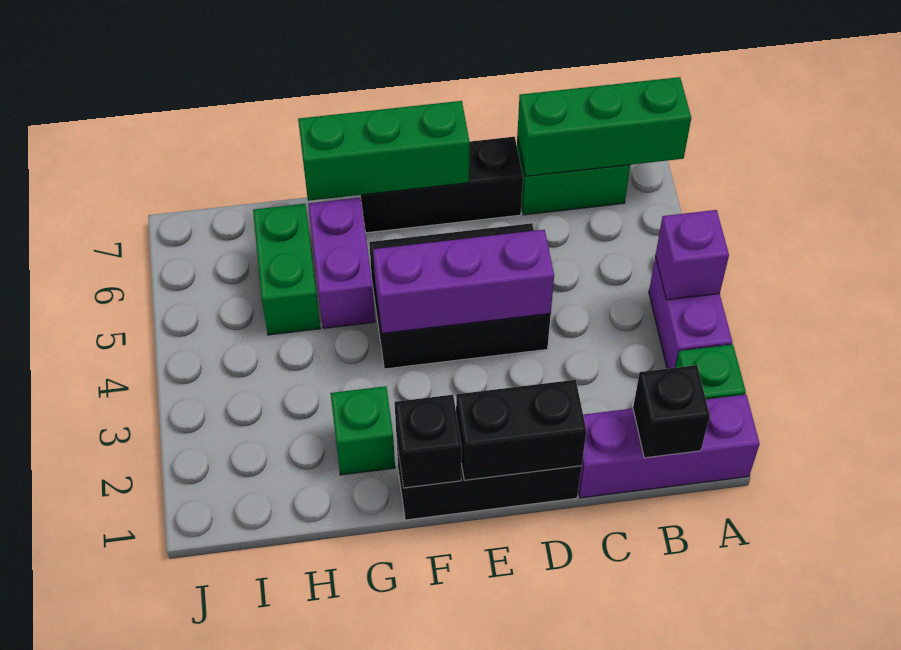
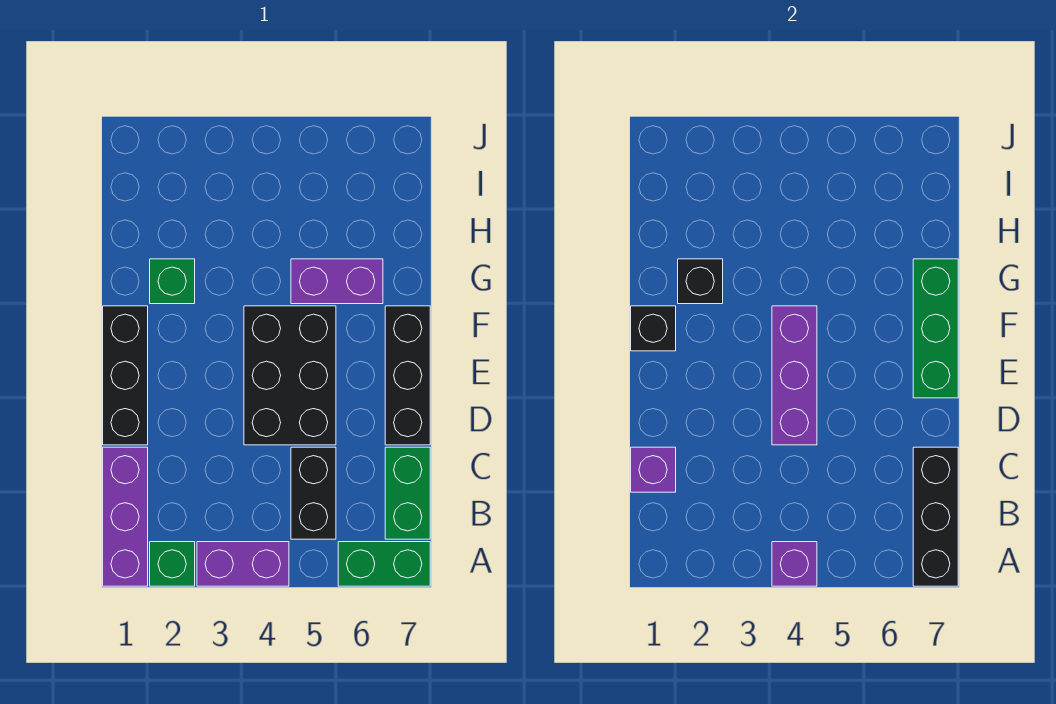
green 1x3 brick [517,77,691,176] -> black 1x3 brick [913,447,958,586]
black 1x1 brick [633,365,710,458] -> black 1x1 brick moved to [678,259,723,304]
none -> purple 1x1 brick [631,447,676,492]
black 1x2 brick [456,380,586,480] -> black 1x2 brick moved to [291,447,336,539]
green 1x2 brick [253,204,320,335] -> green 1x2 brick moved to [338,542,430,586]

